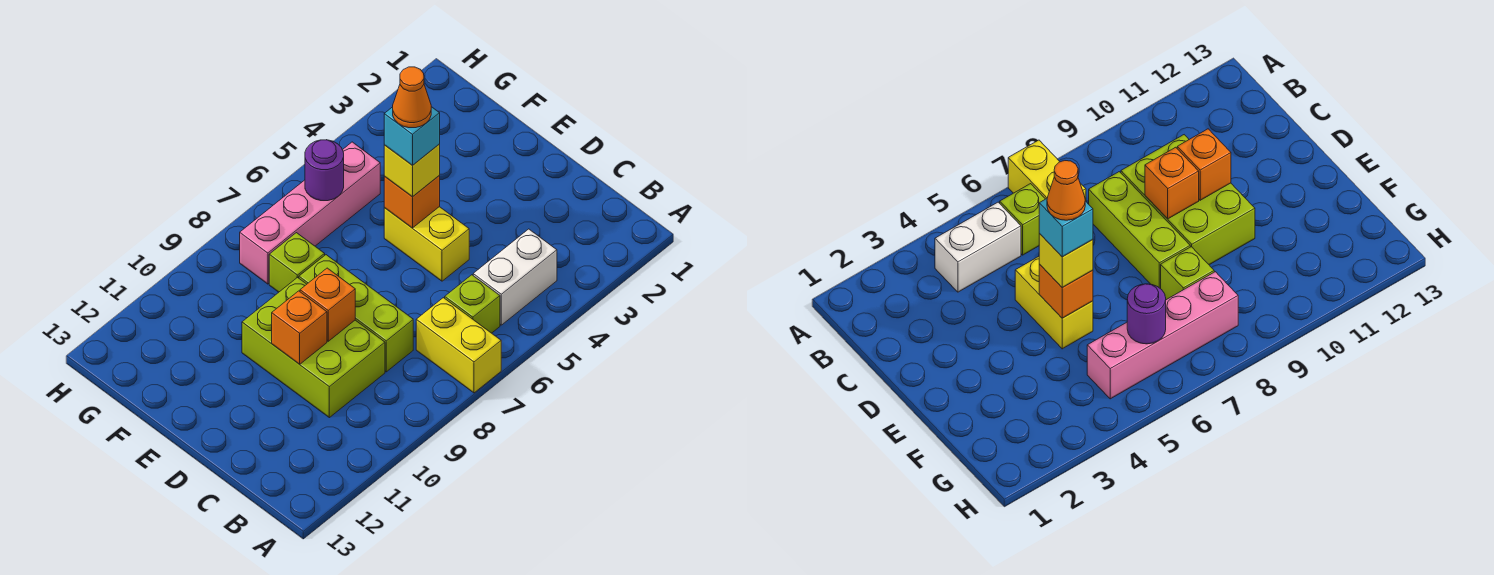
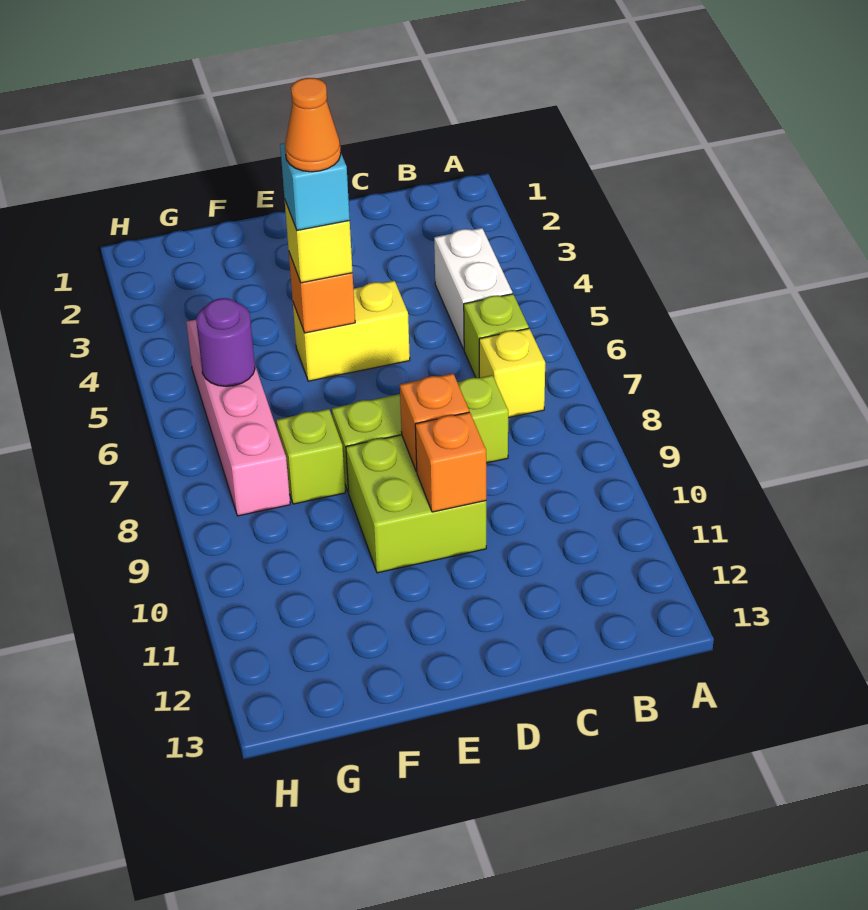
yellow 1x2 brick [416,298,501,393] -> yellow 1x1 brick [479,328,545,418]
lime 2x3 brick [242,277,385,418] -> lime 2x2 brick [346,435,486,573]

